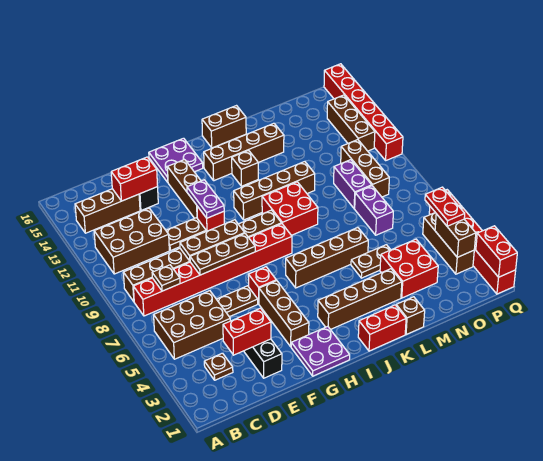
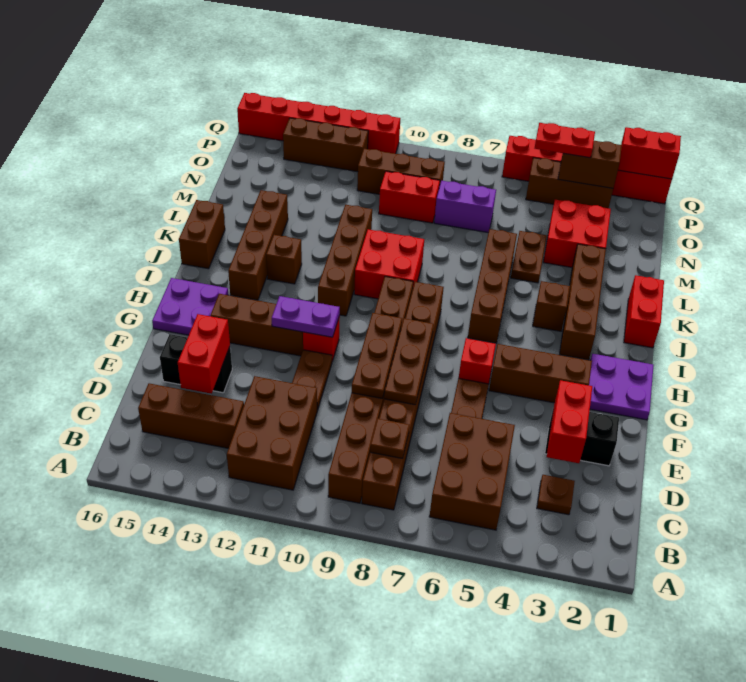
red 1x8 brick [133,224,292,316] -> brown 1x8 brick [362,282,444,510]
brown 1x3 brick [75,189,140,233] -> brown 1x3 brick turned to [138,383,244,448]
brown 1x1 brick [396,297,425,335] -> brown 1x1 brick moved to [533,281,570,331]
purple 1x2 brick [334,160,372,209] -> red 1x2 brick [379,171,440,223]

